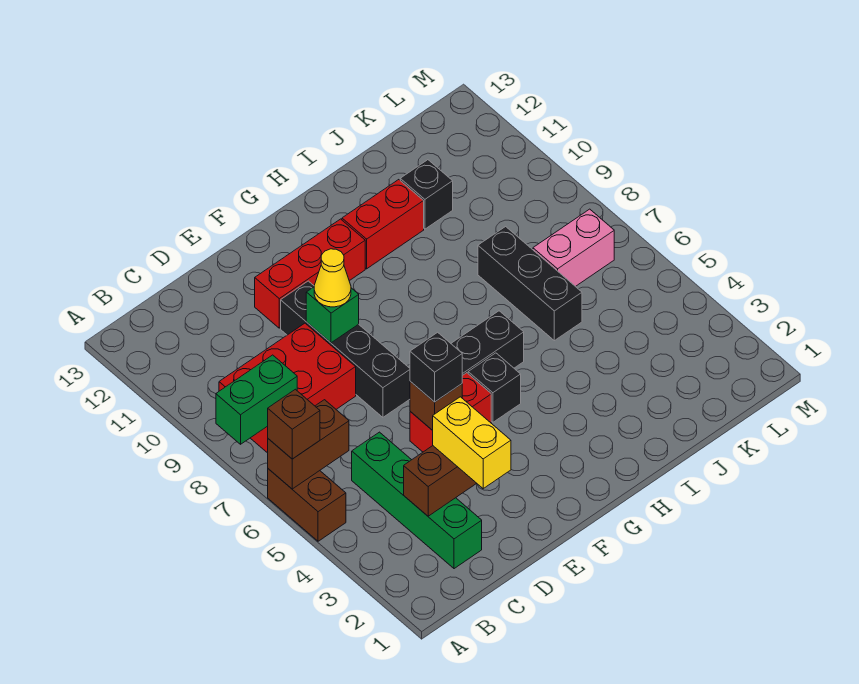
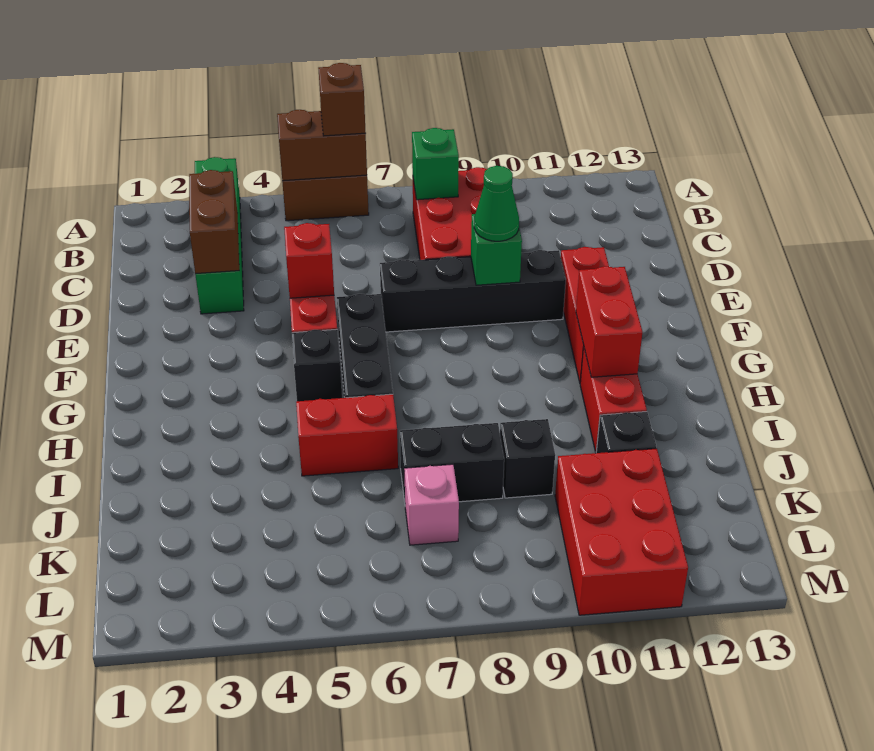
brown 1x2 brick [268,400,349,489] -> brown 1x2 brick turned to [277,110,367,181]
green 1x2 brick [216,355,297,444] -> green 1x1 brick [412,128,459,200]
green 1x4 brick [352,432,482,569] -> green 1x4 brick turned to [195,157,244,314]
yellow 1x2 brick [432,397,511,489] -> none
brown 1x1 brick [410,381,462,430] -> red 1x1 brick [284,223,334,298]
black 1x1 brick [410,332,462,402] -> black 1x1 brick moved to [500,419,555,498]
yellow 1x1 cone [314,249,351,307] -> green 1x1 cone [474,166,519,241]
none -> red 1x2 brick [576,266,643,377]
none -> red 1x2 brick [296,394,398,476]
black 1x3 brick [478,227,582,341] -> black 1x2 brick [400,423,504,502]
pink 1x2 brick [533,209,614,287] -> pink 1x1 brick [404,464,459,545]
none -> red 2x3 brick [555,448,688,615]

